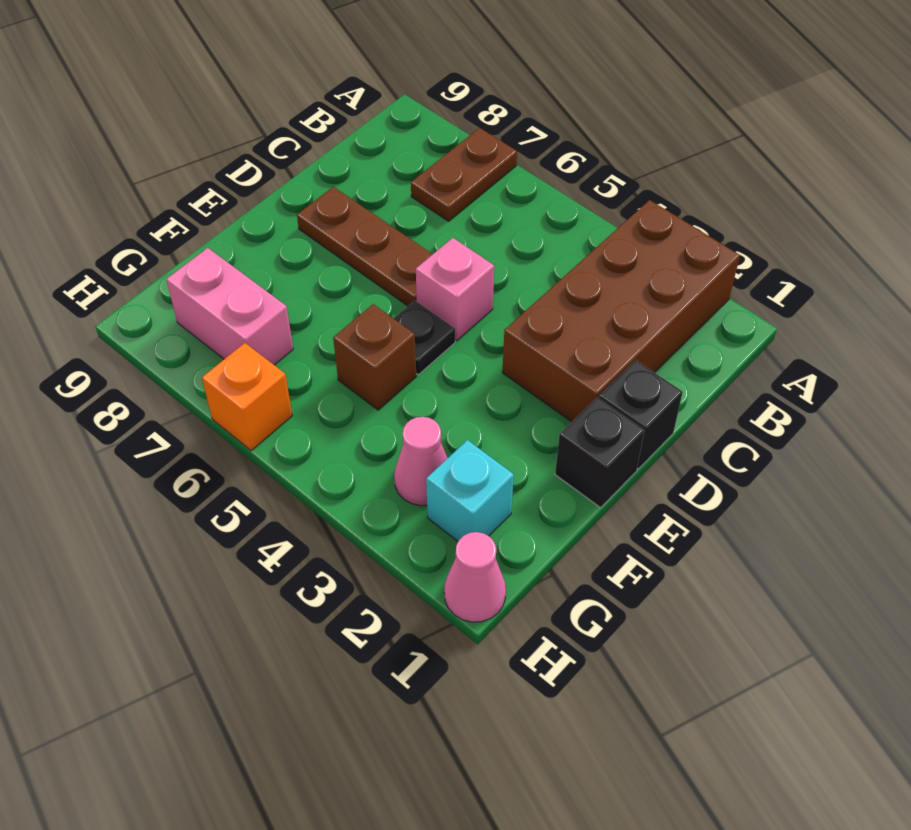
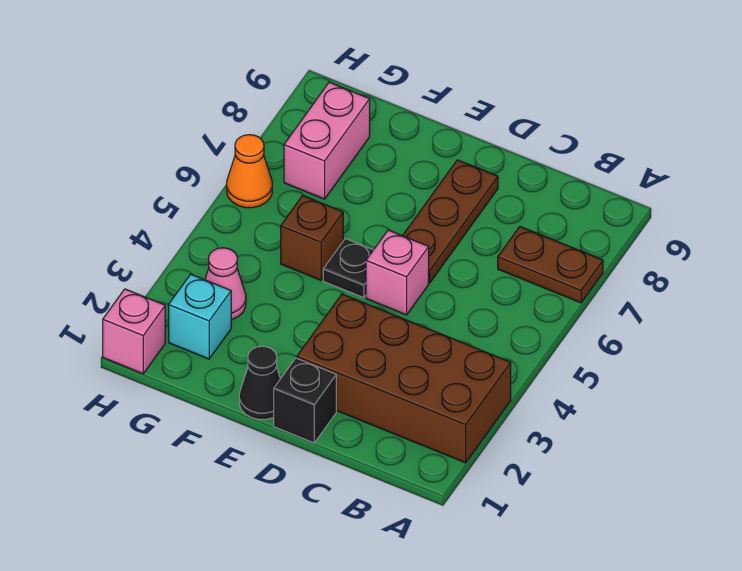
black 1x1 brick [555,397,645,508] -> black 1x1 cone [239,346,280,420]
pink 1x1 cone [444,532,506,622] -> pink 1x1 brick [103,289,165,374]
orange 1x1 brick [202,343,292,451] -> orange 1x1 cone [227,135,272,208]

